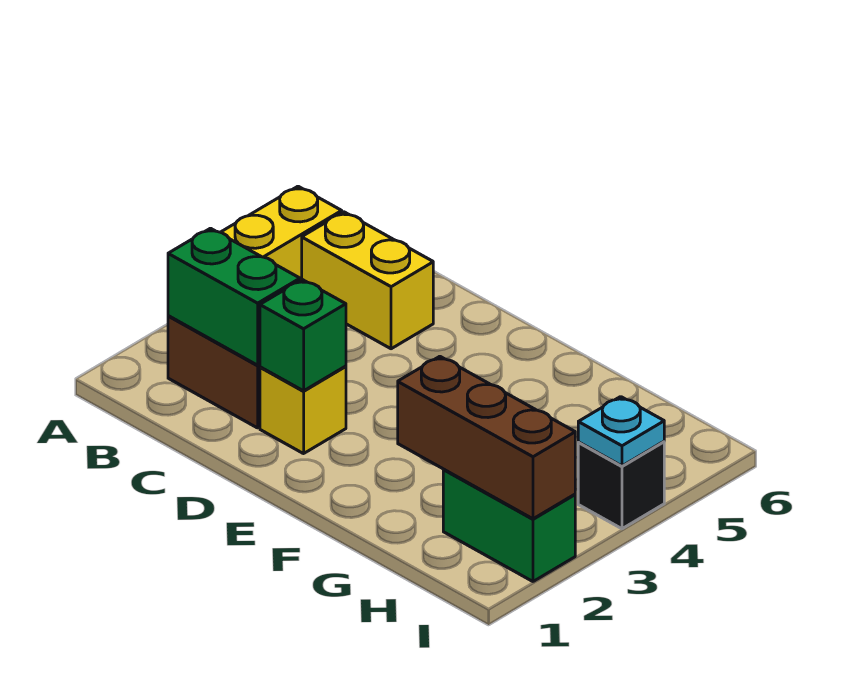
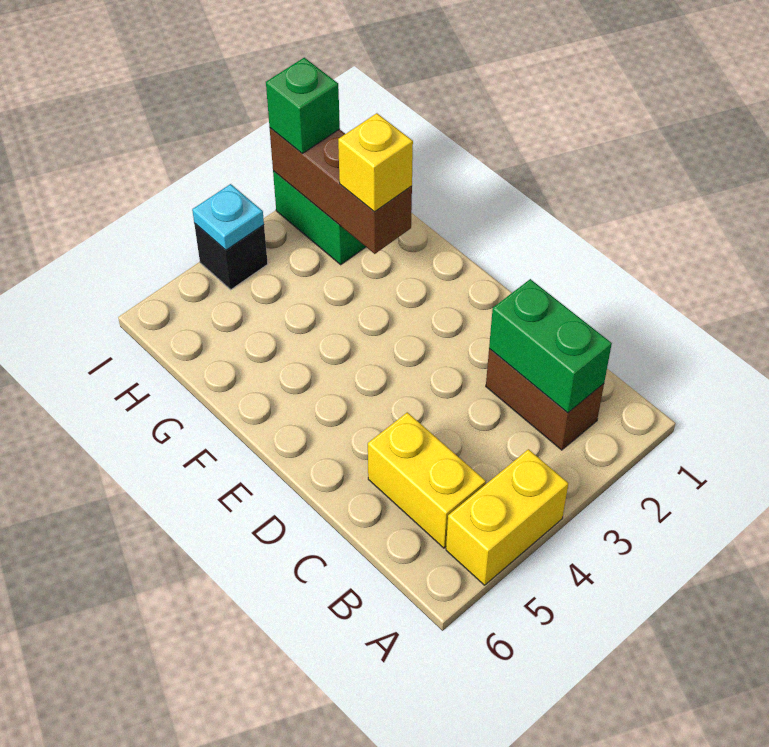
yellow 1x1 brick [260,366,346,454] -> yellow 1x1 brick moved to [338,113,413,212]
green 1x1 brick [260,280,346,391] -> green 1x1 brick moved to [266,58,340,153]

